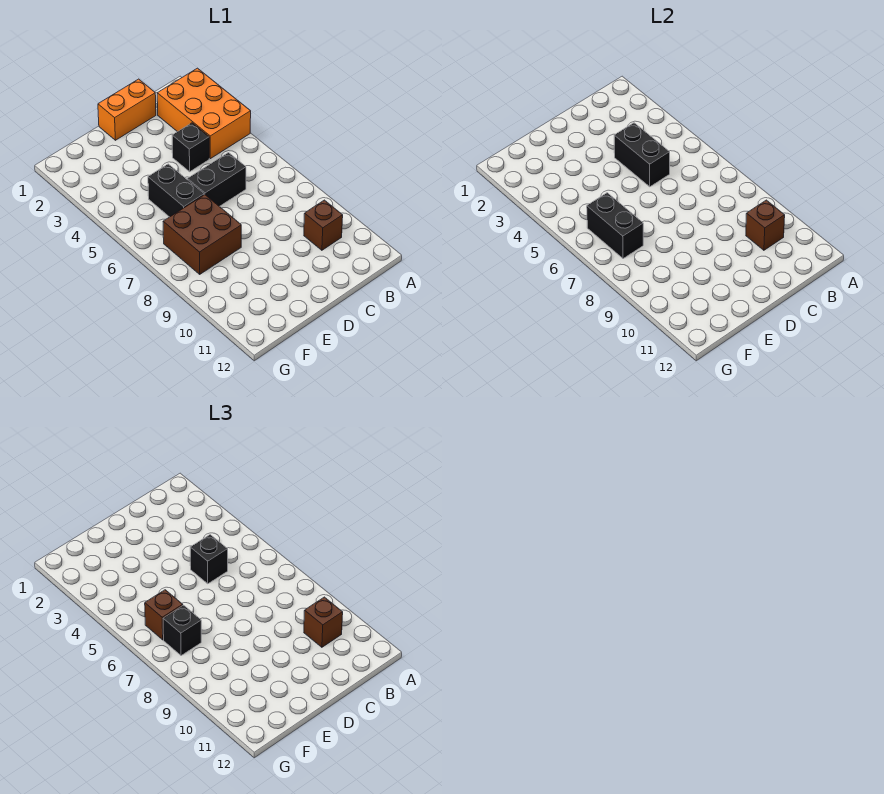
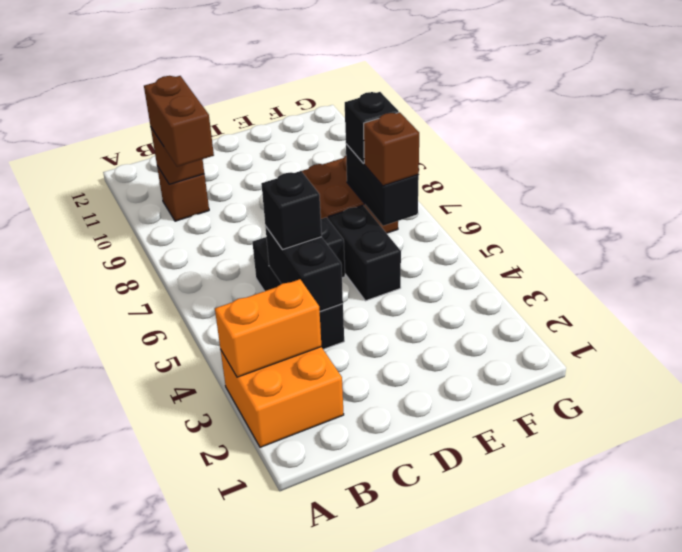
orange 2x3 brick [157,68,251,159] -> orange 2x2 brick [221,347,344,447]
brown 1x1 brick [304,597,343,647] -> brown 1x2 brick [144,76,214,167]
orange 1x2 brick [98,79,156,140] -> orange 1x2 brick moved to [215,279,322,377]

